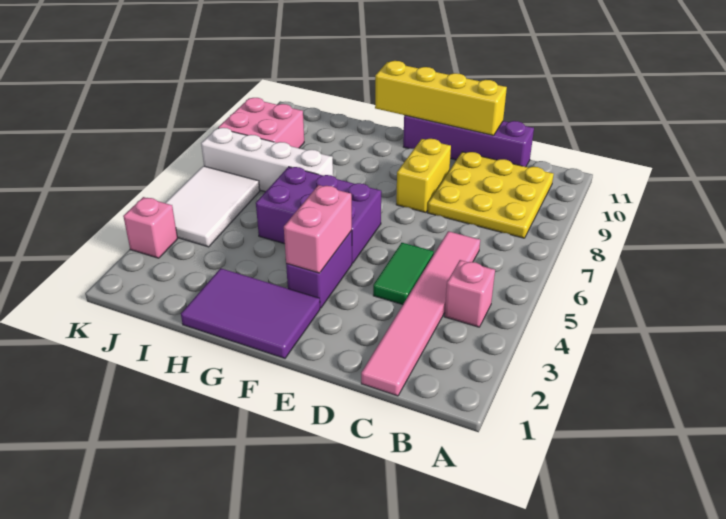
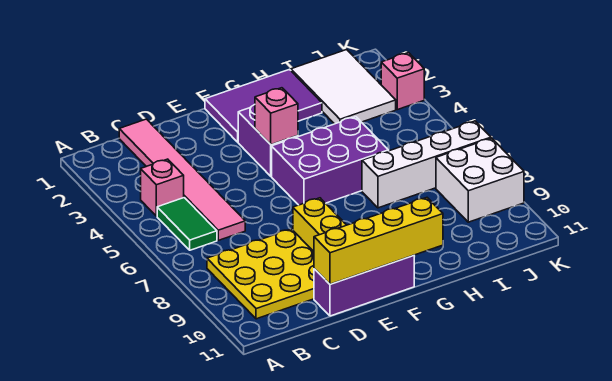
purple 1x4 brick [403,115,534,167] -> purple 1x3 brick [314,255,414,316]
green 1x2 tile [373,243,434,305] -> green 1x2 tile moved to [157,198,217,250]
pink 1x2 brick [284,185,352,273] -> pink 1x1 brick [255,88,298,145]
white 2x3 tile [165,166,260,247] -> white 2x3 tile moved to [291,50,396,124]
pink 2x2 brick [218,98,304,148] -> white 2x2 brick [436,138,524,222]

